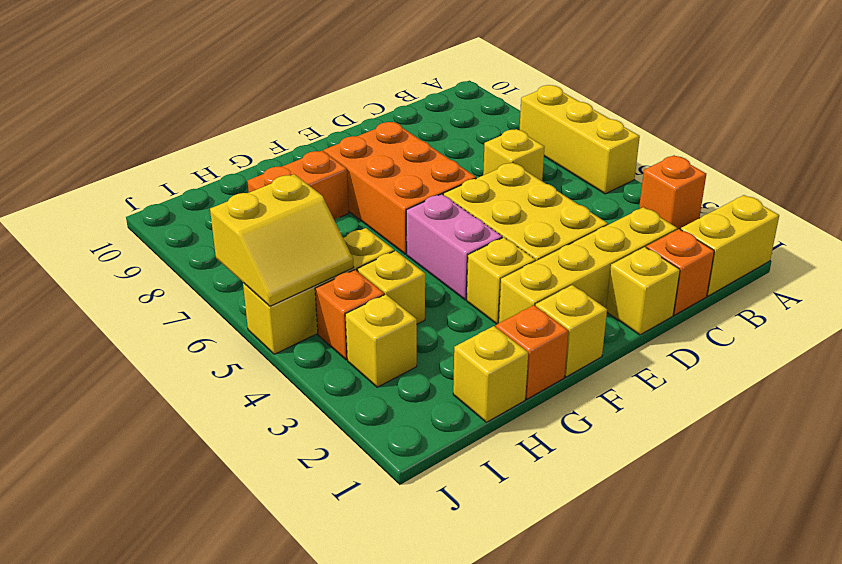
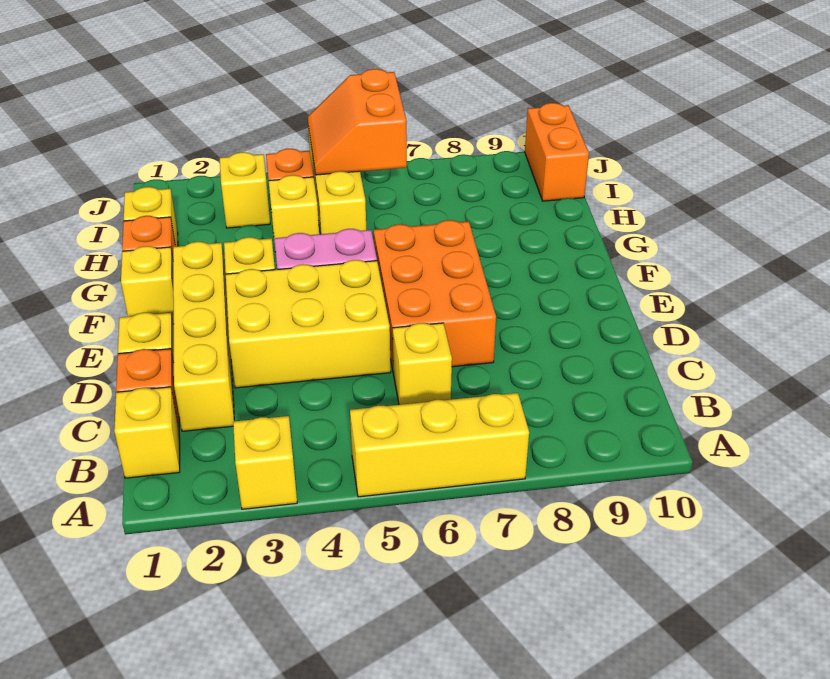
yellow 1x2 brick [680,195,779,296] -> yellow 1x1 brick [114,387,180,478]
orange 1x1 brick [639,155,706,230] -> yellow 1x1 brick [233,416,297,509]
orange 2x3 brick [324,122,476,254] -> orange 2x3 brick turned to [374,220,496,370]
orange 1x2 brick [248,151,349,220] -> orange 1x2 brick moved to [525,103,589,201]
yellow 2x2 slope [210,174,354,306] -> orange 2x2 slope [308,69,407,175]

